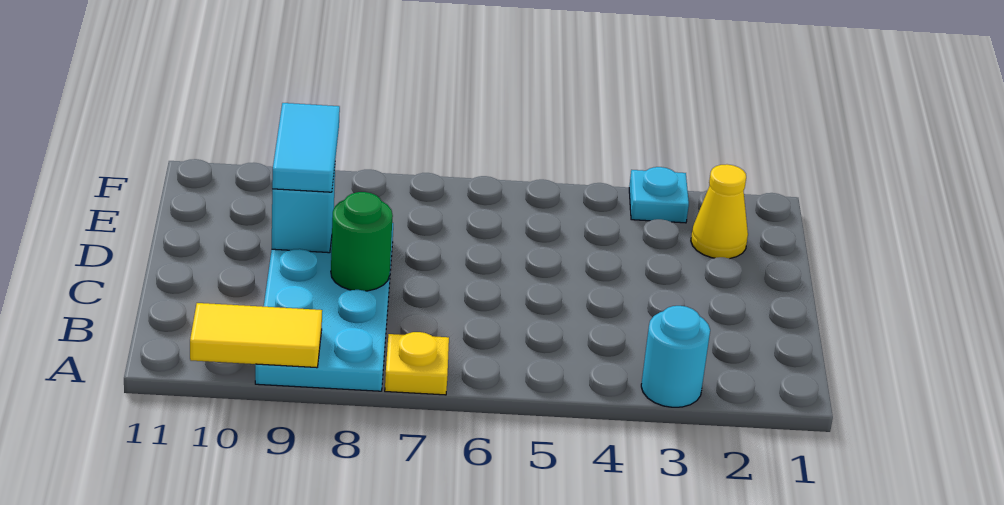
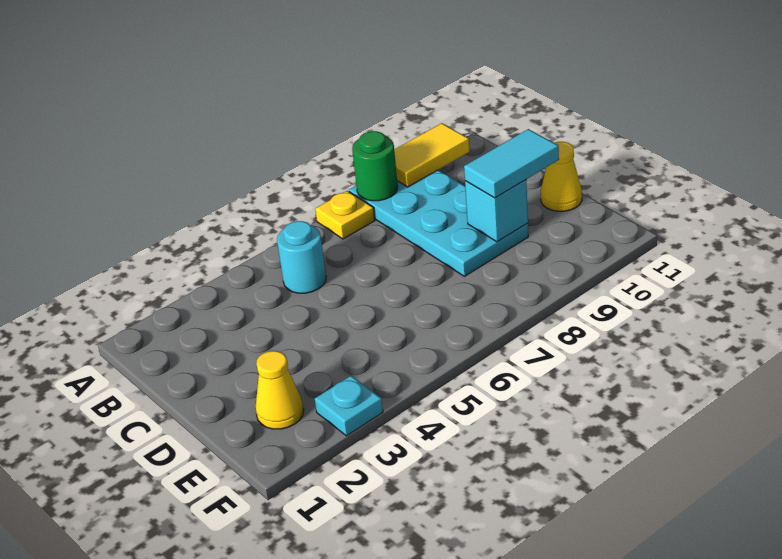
cyan 1x1 round brick [641,306,710,407] -> cyan 1x1 round brick moved to [277,221,326,293]
green 1x1 round brick [331,192,393,291] -> green 1x1 round brick moved to [352,131,398,201]
cyan 1x2 tile [272,103,340,192] -> cyan 1x2 tile turned to [464,129,559,198]
none -> yellow 1x1 cone [541,142,582,211]

